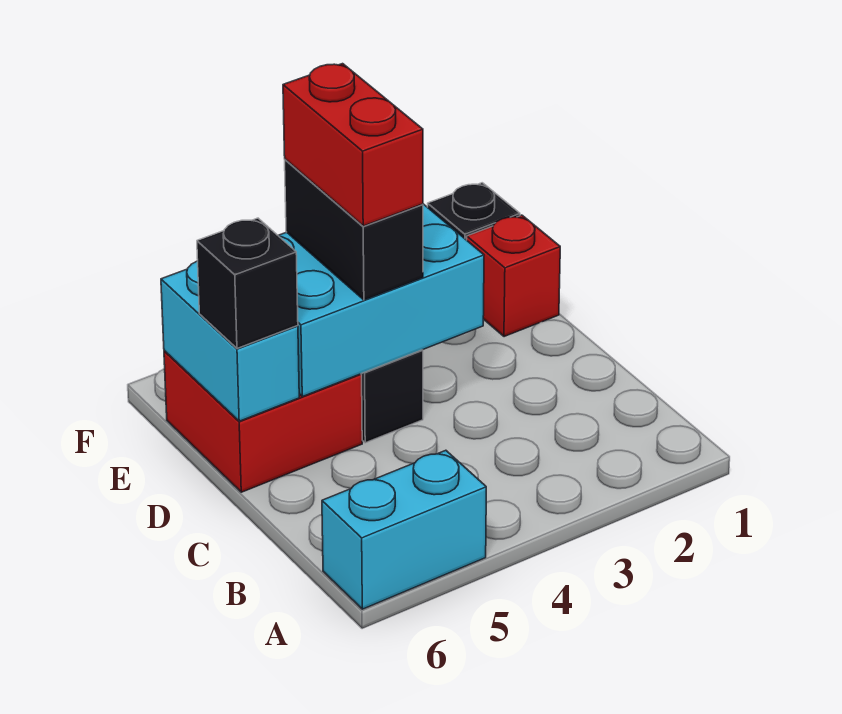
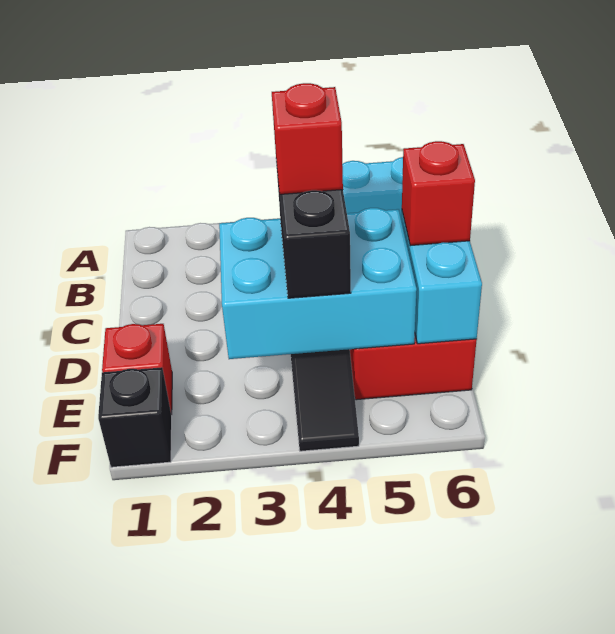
red 1x2 brick [283,64,423,226] -> red 1x1 brick [272,83,343,194]
black 1x1 brick [197,218,298,349] -> red 1x1 brick [402,141,475,246]

